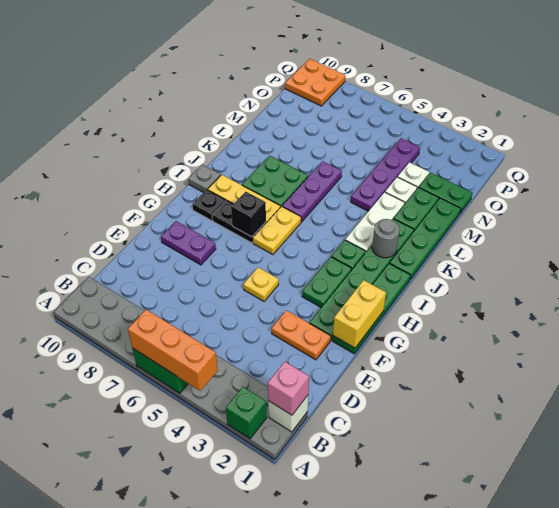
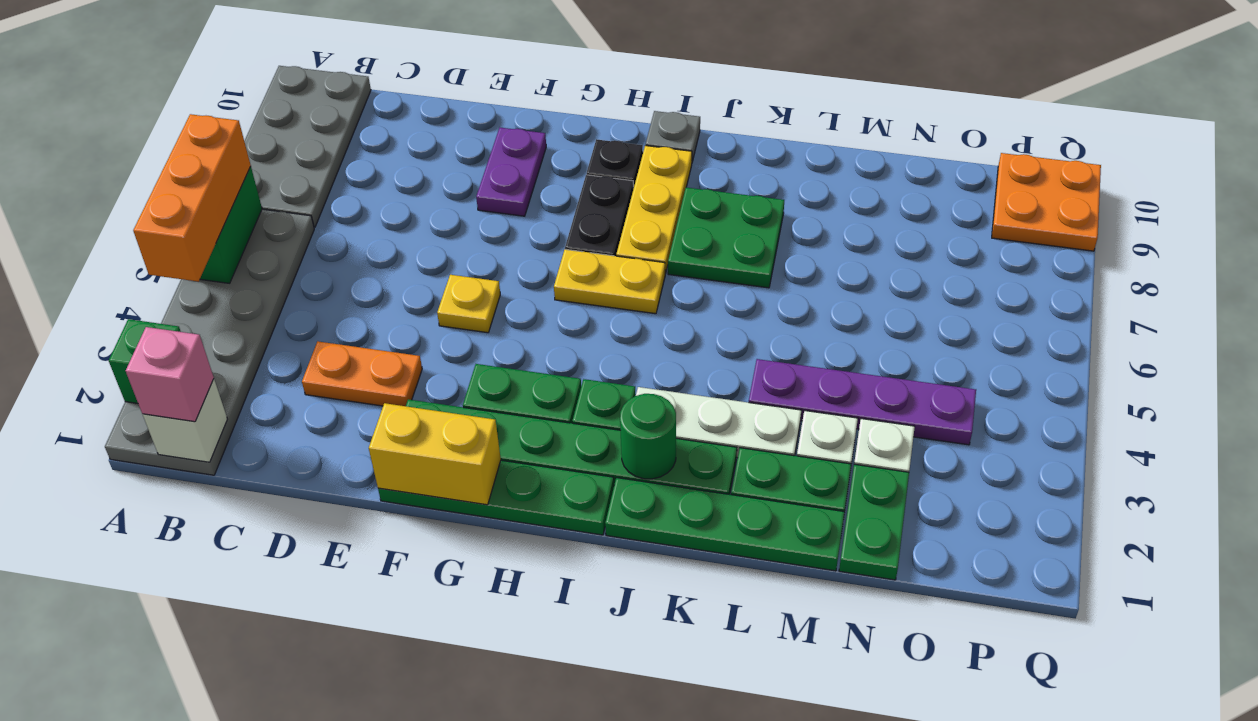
orange 1x2 plate [271,310,331,360] -> orange 1x2 plate turned to [302,341,422,406]
black 1x1 brick [231,192,266,237] -> none
grey 1x1 round brick [372,219,400,258] -> green 1x1 round brick [620,394,676,479]
purple 1x3 plate [282,161,342,222] -> none

